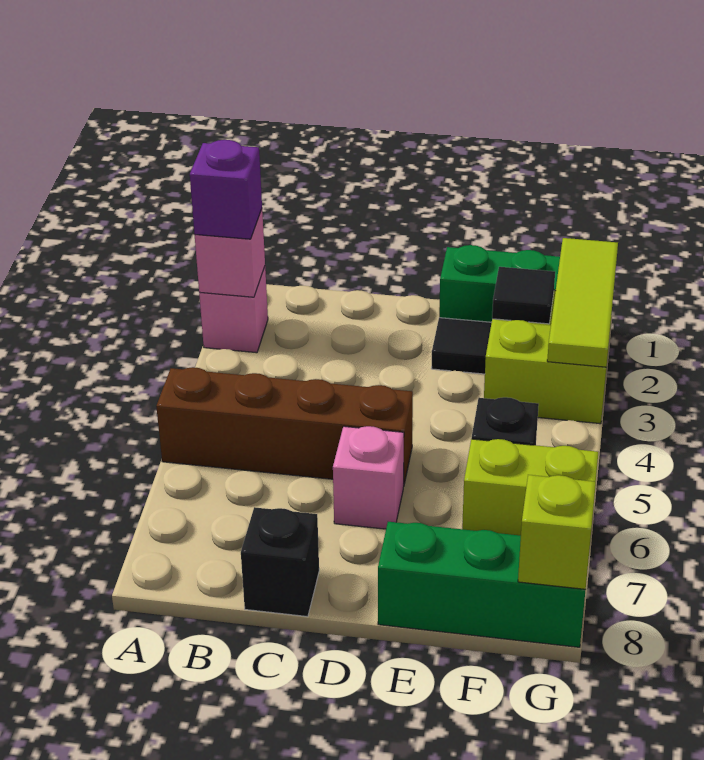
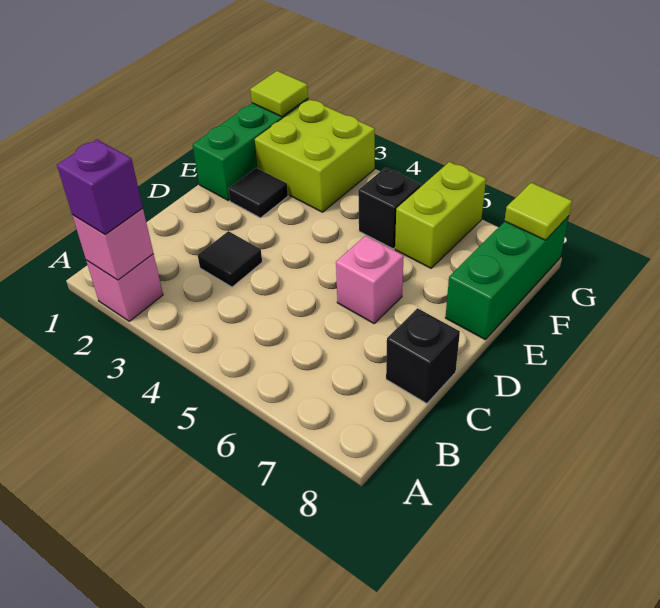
brown 1x4 brick [156,367,413,487] -> none
black 1x1 tile [492,267,555,324] -> black 1x1 tile moved to [198,231,262,287]
lime 1x3 tile [547,238,618,367] -> lime 1x1 tile [250,71,308,117]
lime 1x1 brick [518,475,596,589] -> lime 1x1 tile [505,183,572,240]

